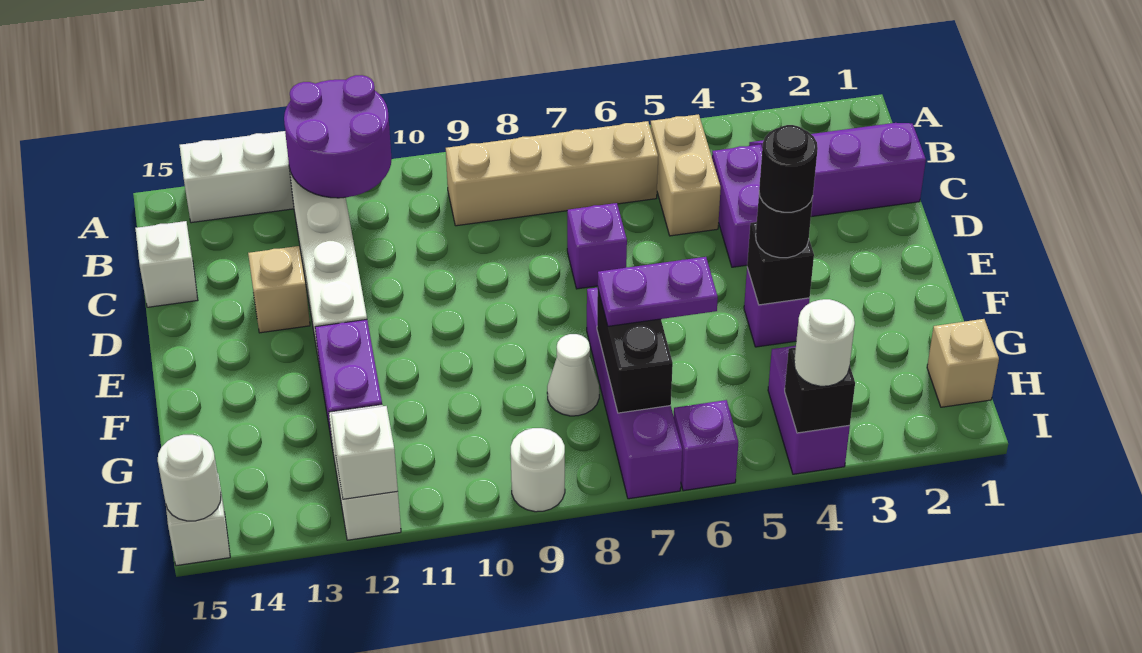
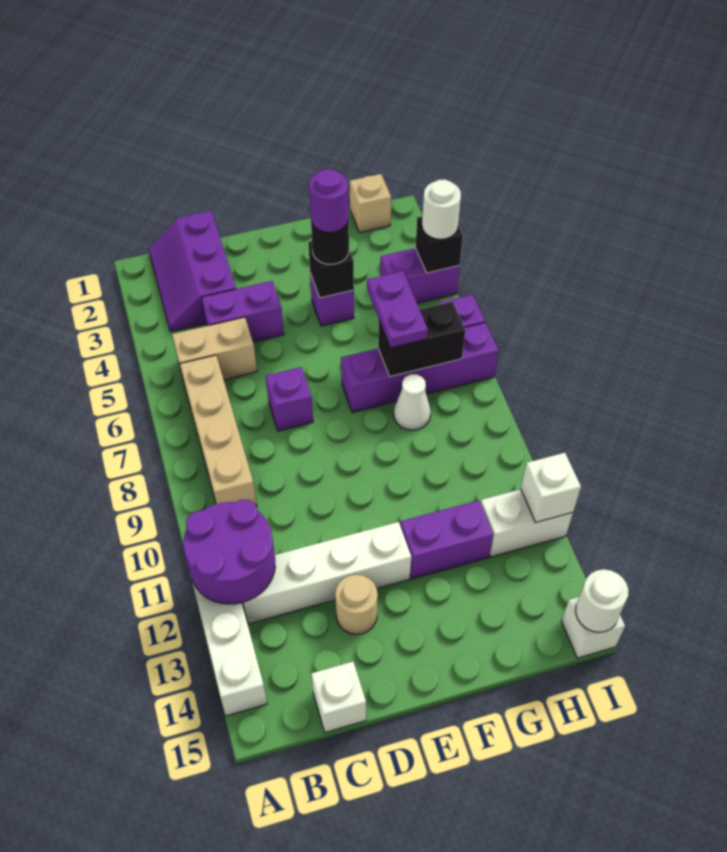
tan 1x1 brick [248,246,310,333] -> tan 1x1 round brick [335,575,378,634]
black 1x1 round brick [759,125,818,212] -> purple 1x1 round brick [309,169,349,232]
white 1x1 round brick [511,428,565,512] -> none

